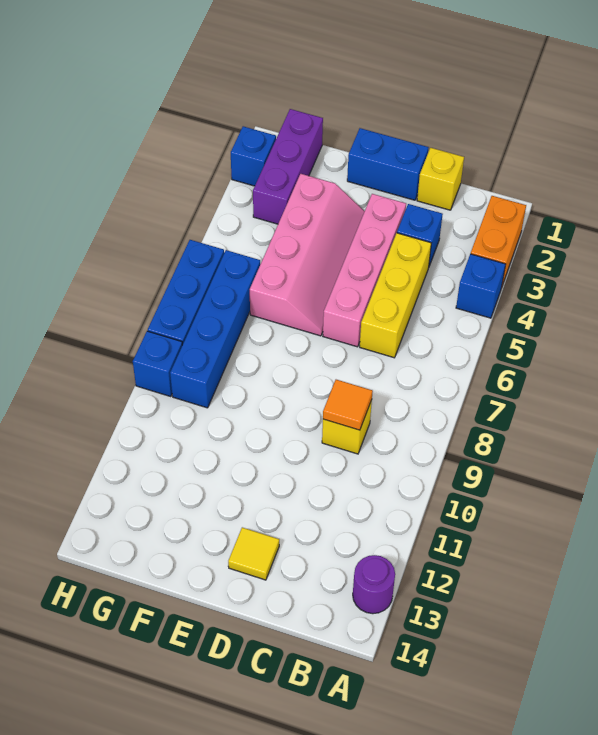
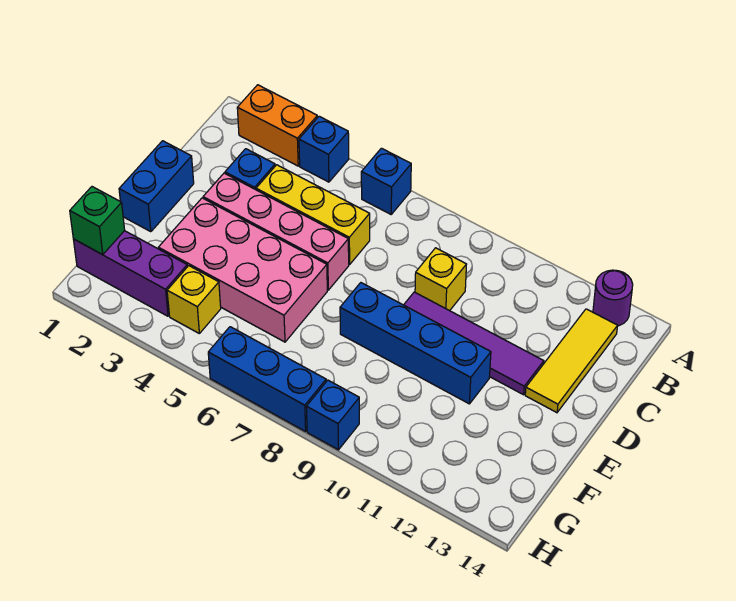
yellow 1x1 brick [417,148,464,210] -> yellow 1x1 brick moved to [167,266,221,333]
orange 1x1 tile [323,380,373,430] -> none
none -> purple 1x4 tile [404,292,544,395]
yellow 1x1 tile [228,527,279,580] -> yellow 1x3 tile [525,309,617,413]
pink 2x4 slope [250,174,365,336] -> pink 2x4 brick [158,198,327,342]
none -> green 1x1 brick [70,187,125,255]
blue 1x4 brick [170,250,260,408] -> blue 1x4 brick moved to [340,283,491,404]
blue 1x1 brick [231,126,276,186] -> blue 1x1 brick moved to [361,148,411,214]

